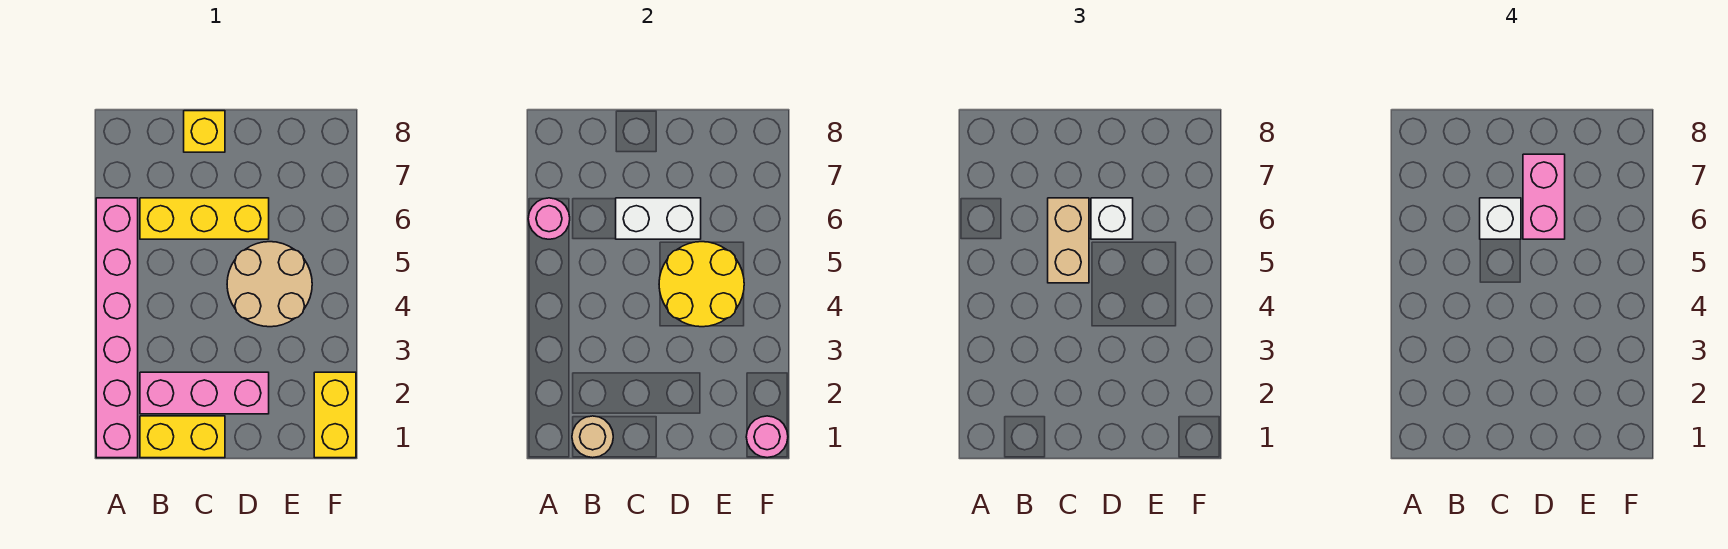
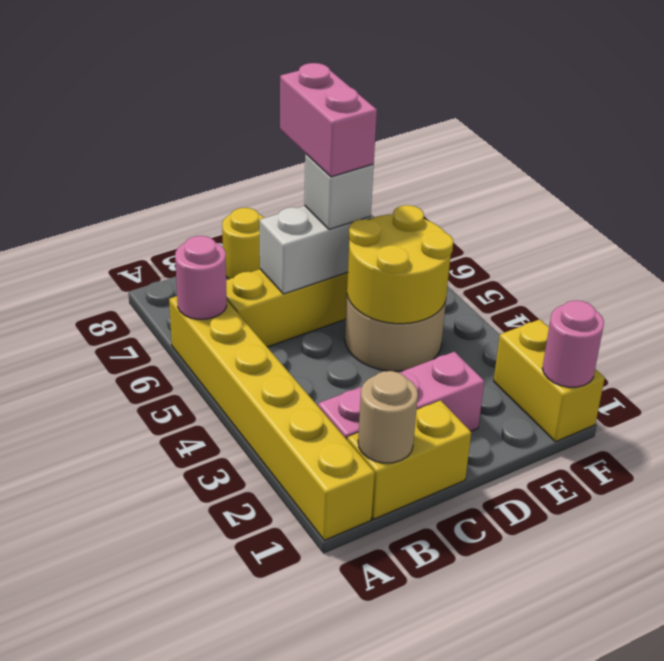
pink 1x6 brick [96,198,138,458] -> yellow 1x6 brick [169,296,375,540]
tan 1x2 brick [1048,198,1089,283] -> none
white 1x1 brick [1480,198,1521,239] -> none
yellow 1x1 brick [184,111,225,152] -> yellow 1x1 round brick [222,208,264,279]

